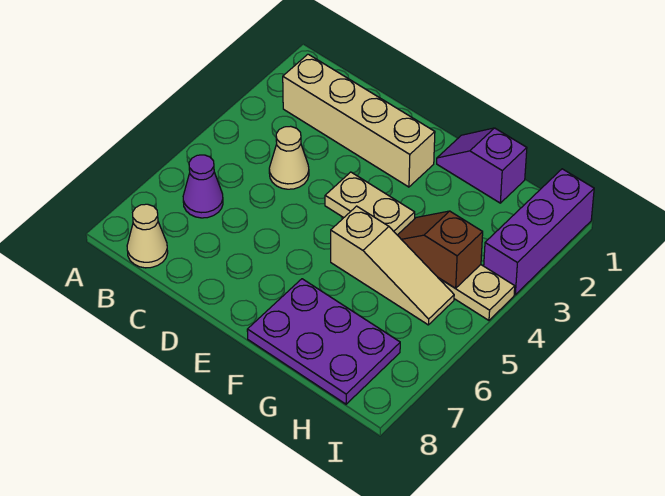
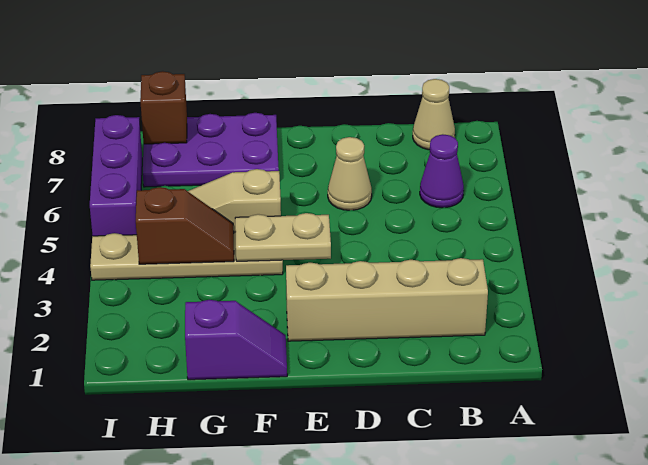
tan 1x1 cone [269,126,309,189] -> tan 1x1 cone moved to [328,137,372,210]
none -> brown 1x1 brick [140,71,187,144]
purple 1x3 brick [484,169,594,295] -> purple 1x3 brick moved to [90,115,142,236]

